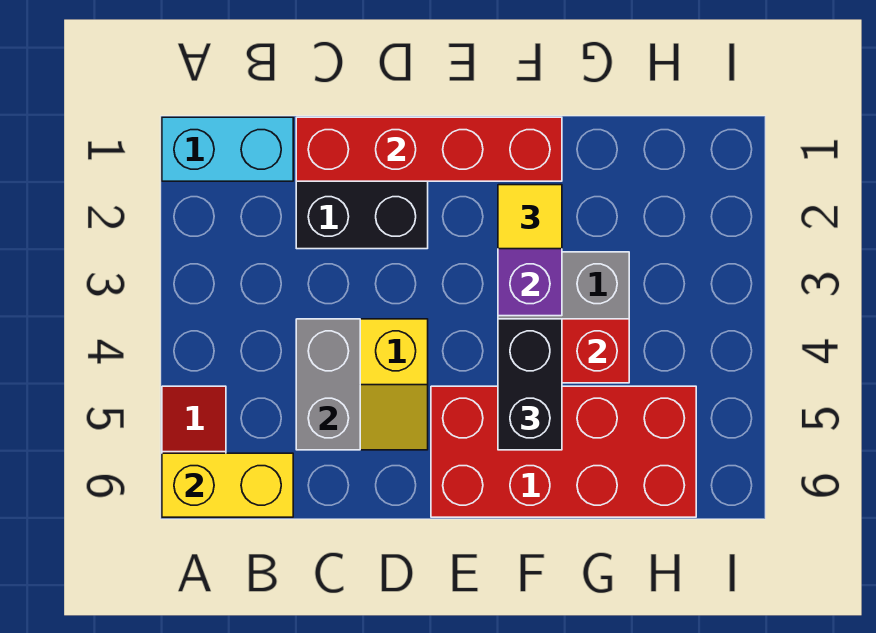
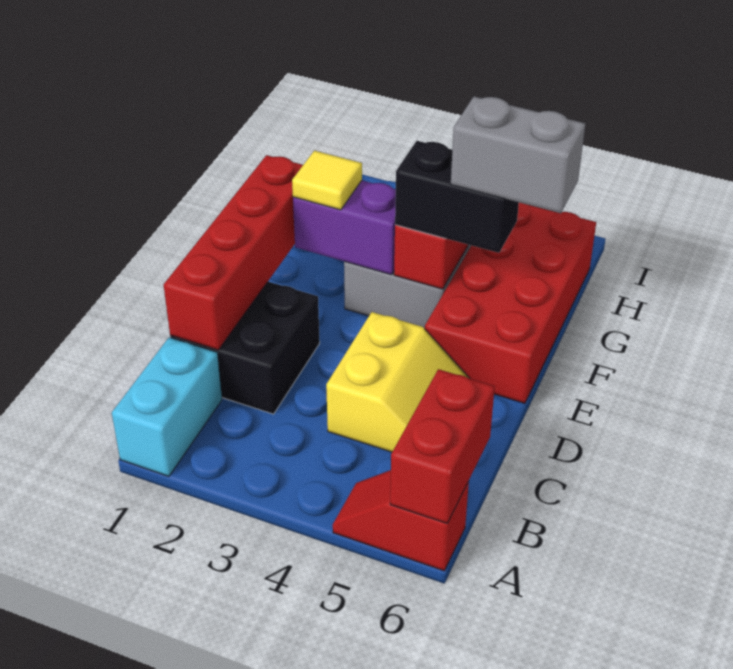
yellow 1x2 brick [162,453,293,517] -> red 1x2 brick [390,369,495,523]
grey 1x2 brick [296,319,360,450] -> grey 1x2 brick moved to [451,97,585,213]

